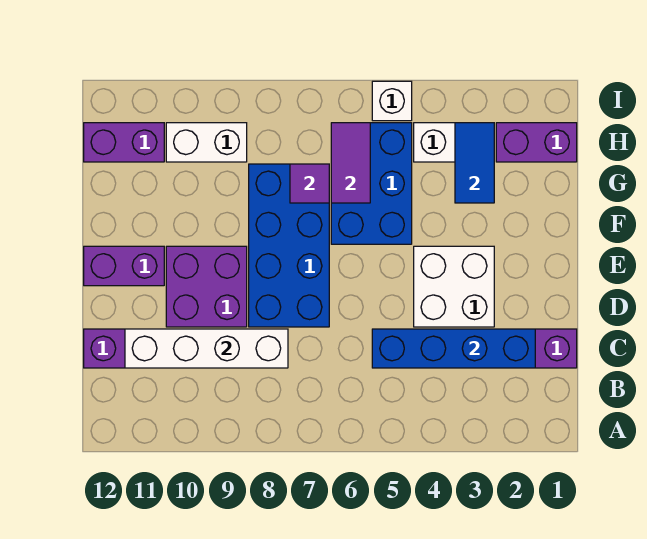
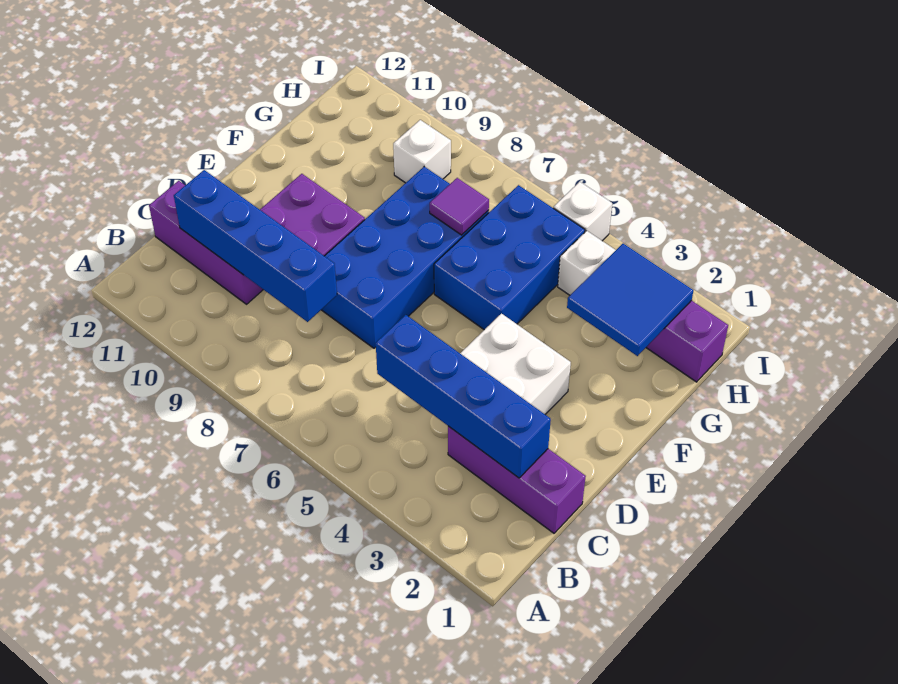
white 1x4 brick [125,329,288,368] -> blue 1x4 brick [174,170,337,322]
purple 1x2 brick [84,246,164,286] -> none
blue 1x2 tile [455,123,494,203] -> blue 2x2 tile [567,244,693,356]
purple 1x2 tile [331,123,370,203] -> none
white 1x2 brick [166,123,247,162] -> white 1x1 brick [393,120,451,183]
purple 1x2 brick [84,123,164,162] -> none

